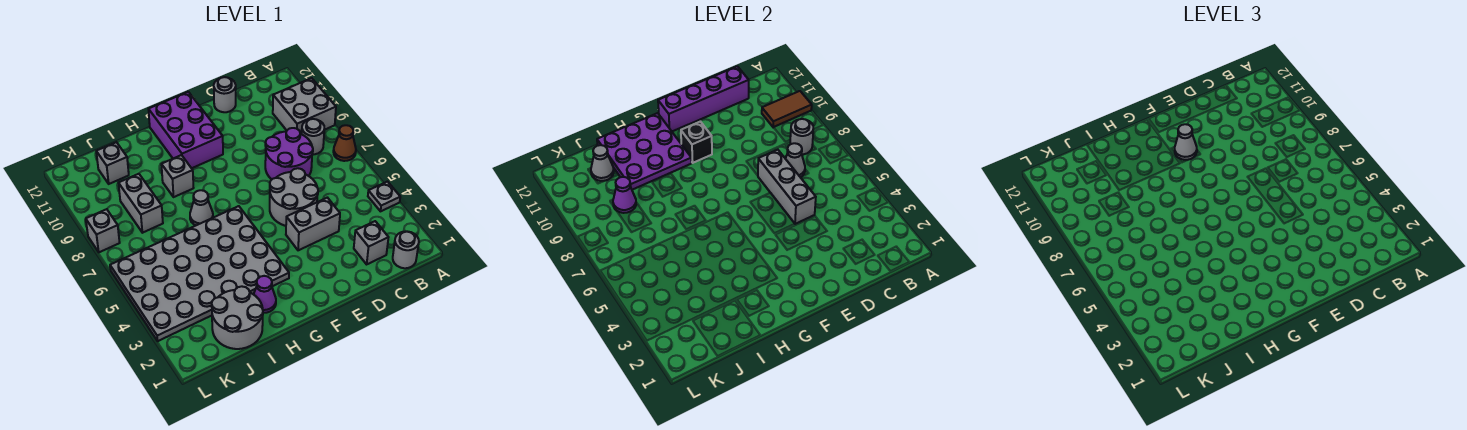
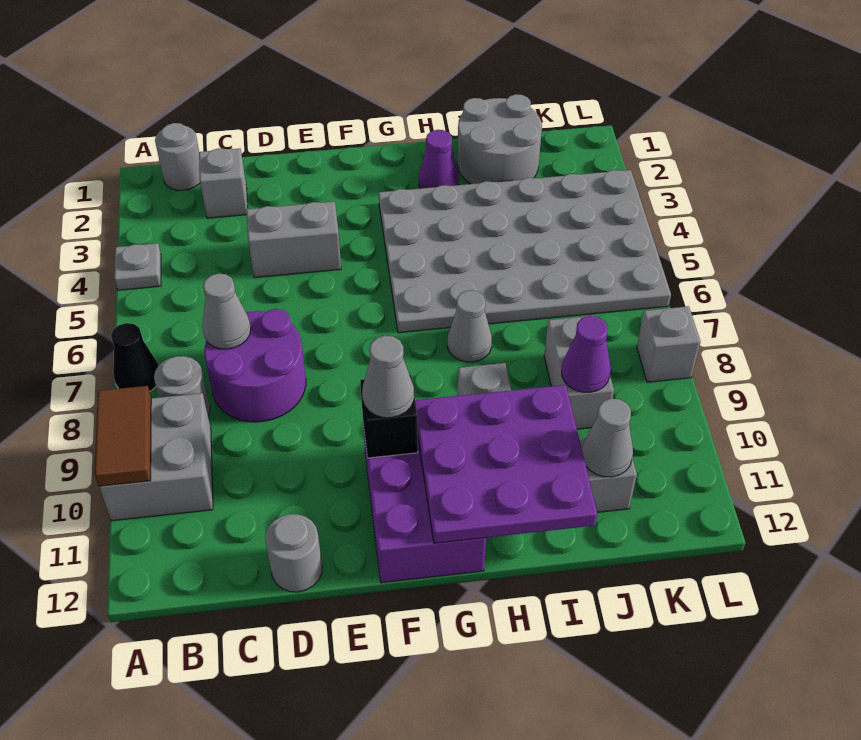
brown 1x1 cone [333,125,356,161] -> black 1x1 cone [111,323,159,391]
brown 1x2 tile [762,91,812,127] -> brown 1x2 tile turned to [95,386,151,486]
grey 1x1 round brick [790,119,813,155] -> none
purple 1x4 brick [658,66,749,131] -> none
grey 2x2 round brick [270,168,318,226] -> none
grey 1x3 brick [758,150,816,224] -> none

